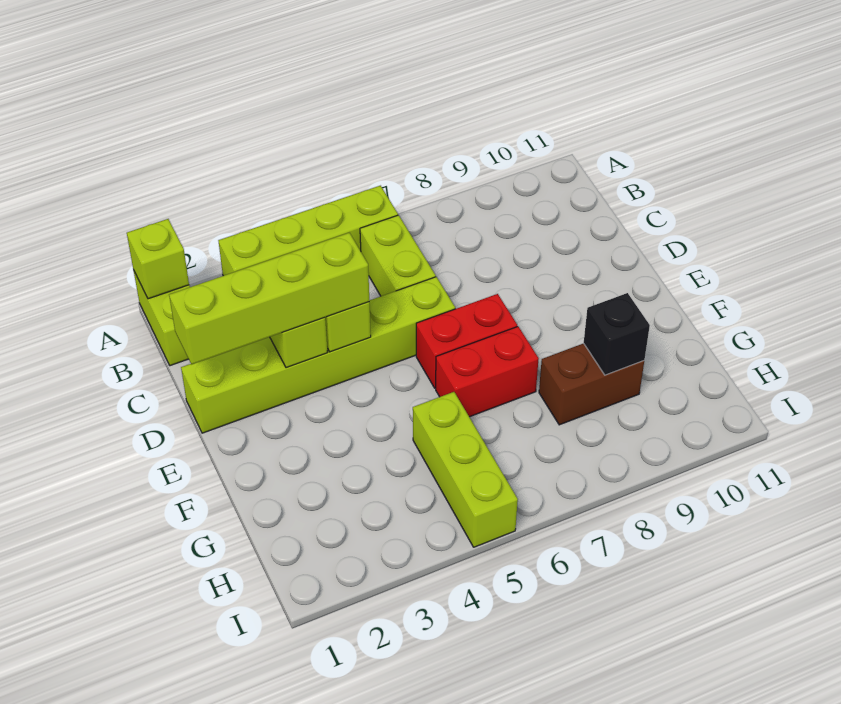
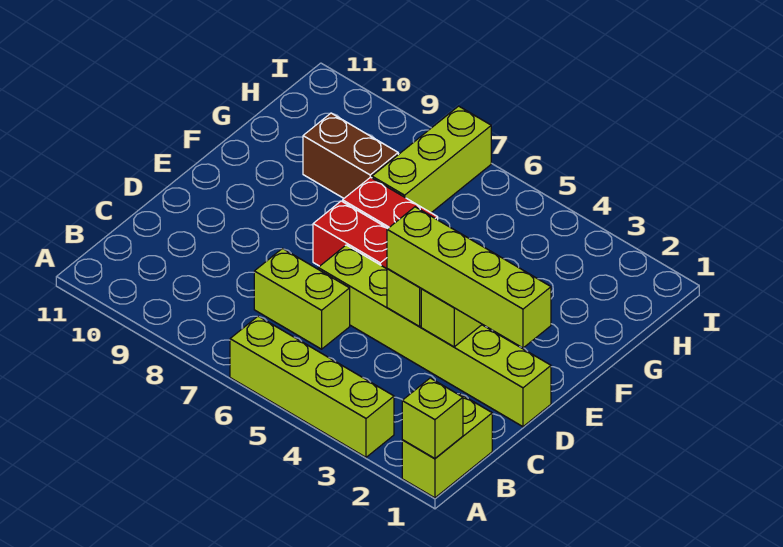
lime 1x2 brick [360,215,436,296] -> lime 1x2 brick turned to [254,249,350,349]
lime 1x3 brick [413,392,518,547] -> lime 1x3 brick moved to [372,106,491,213]
black 1x1 brick [584,293,650,375] -> none

